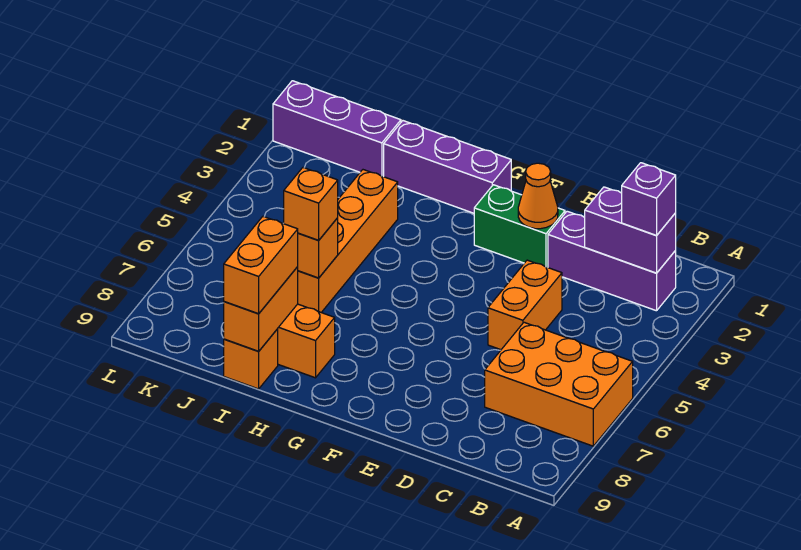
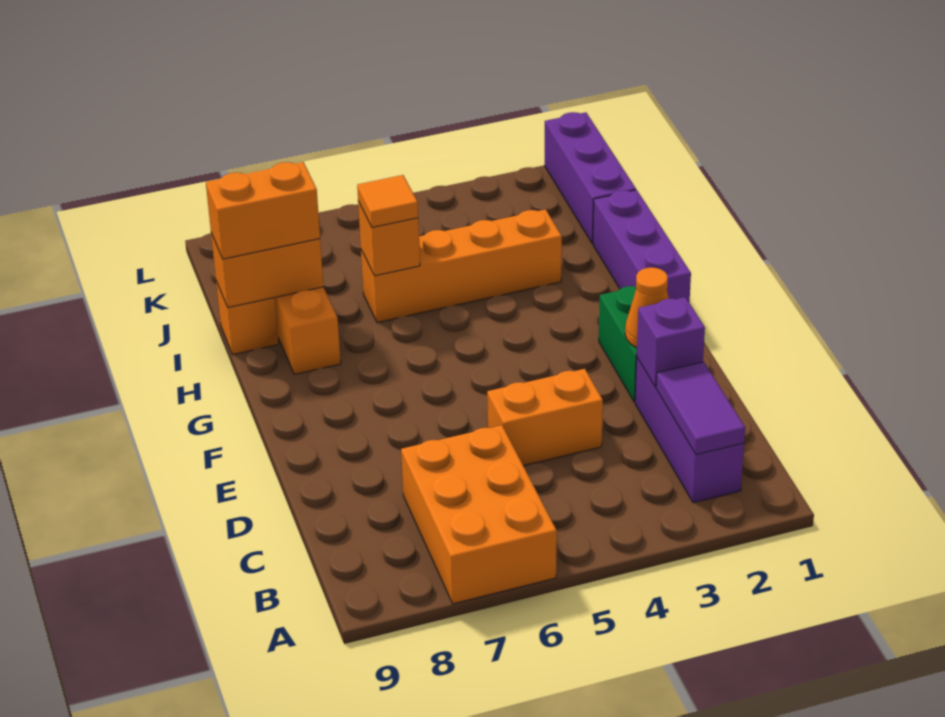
purple 1x2 brick [585,187,676,273] -> purple 1x2 tile [656,362,745,455]
purple 1x1 brick [622,163,676,236] -> purple 1x1 brick moved to [637,297,705,387]
orange 1x1 brick [283,168,338,240] -> orange 1x1 tile [357,175,418,227]

